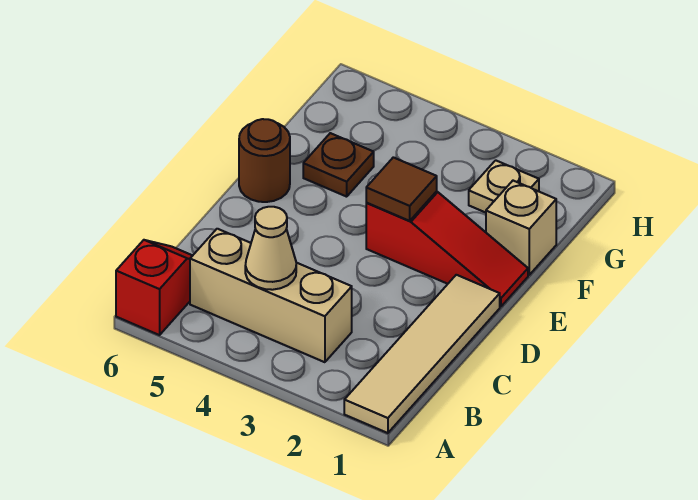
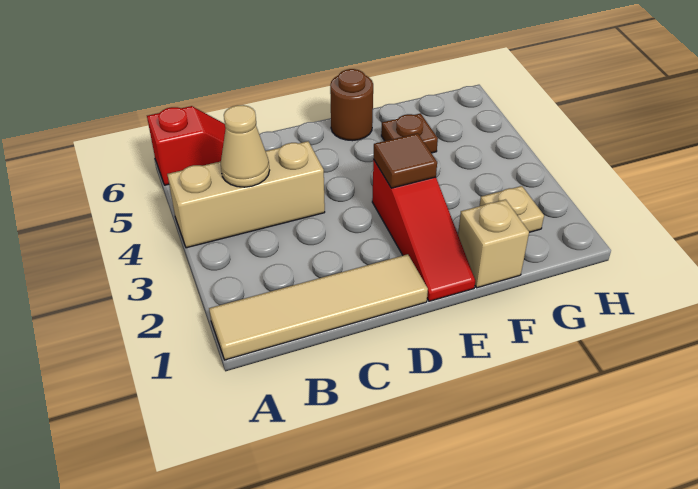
tan 1x3 brick [190,229,352,362] -> tan 1x3 brick turned to [167,141,325,248]

